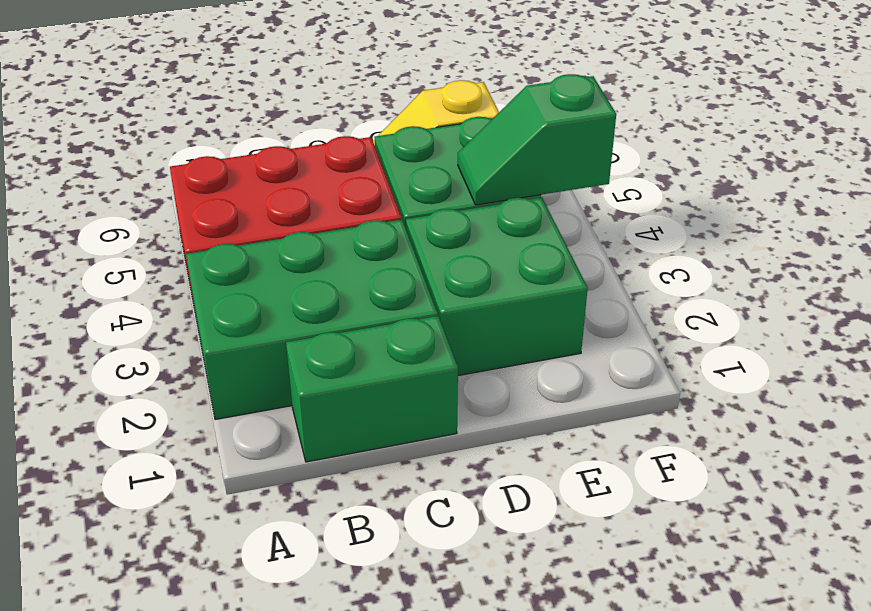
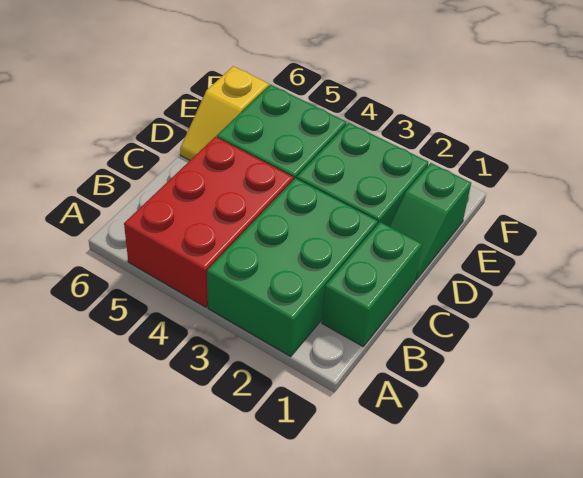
green 1x2 slope [458,74,616,205] -> green 1x2 slope moved to [389,163,471,280]

